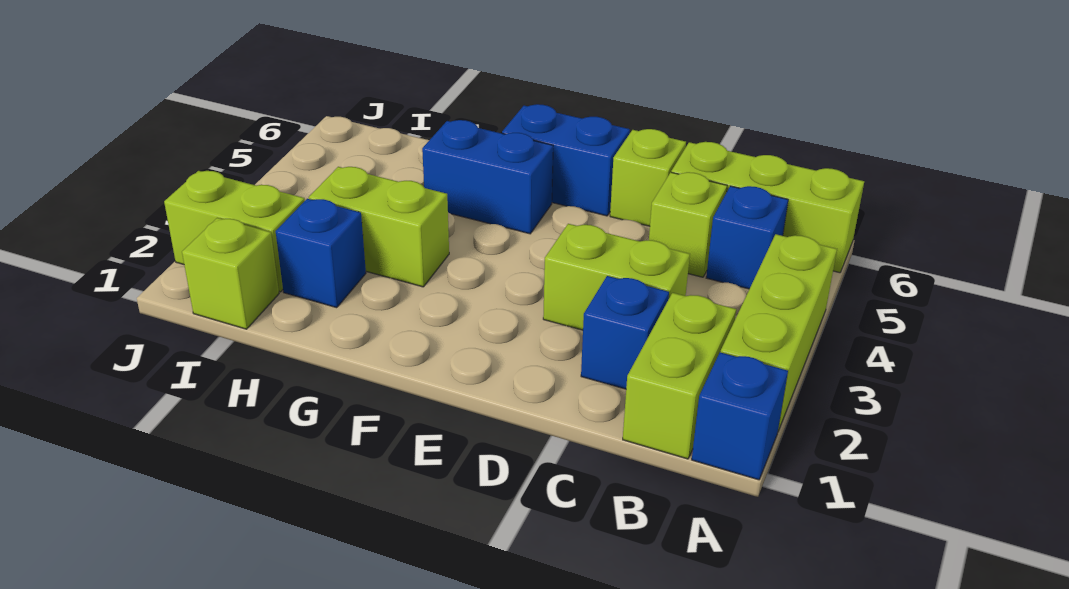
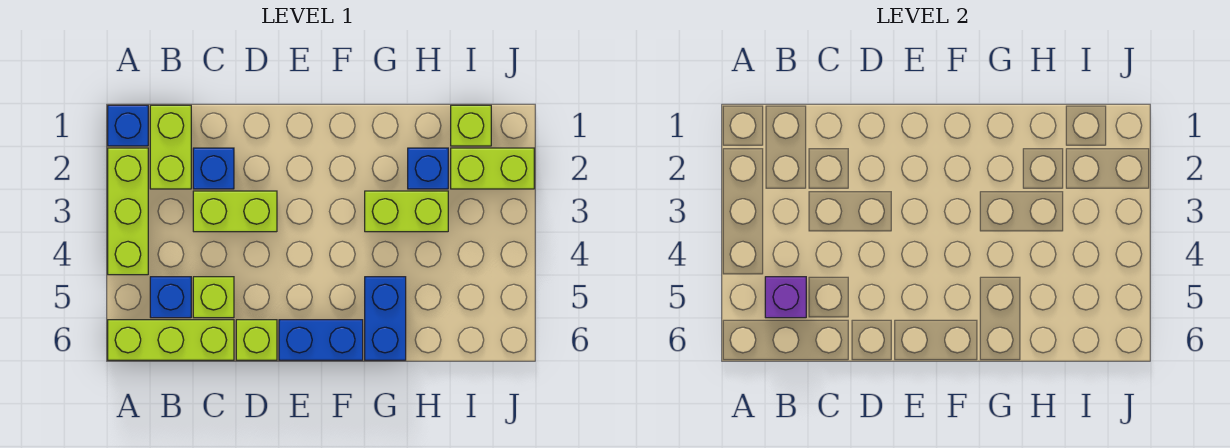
none -> purple 1x1 brick [765,277,806,318]
blue 1x2 brick [422,120,553,234] -> blue 1x2 brick turned to [365,277,406,360]

